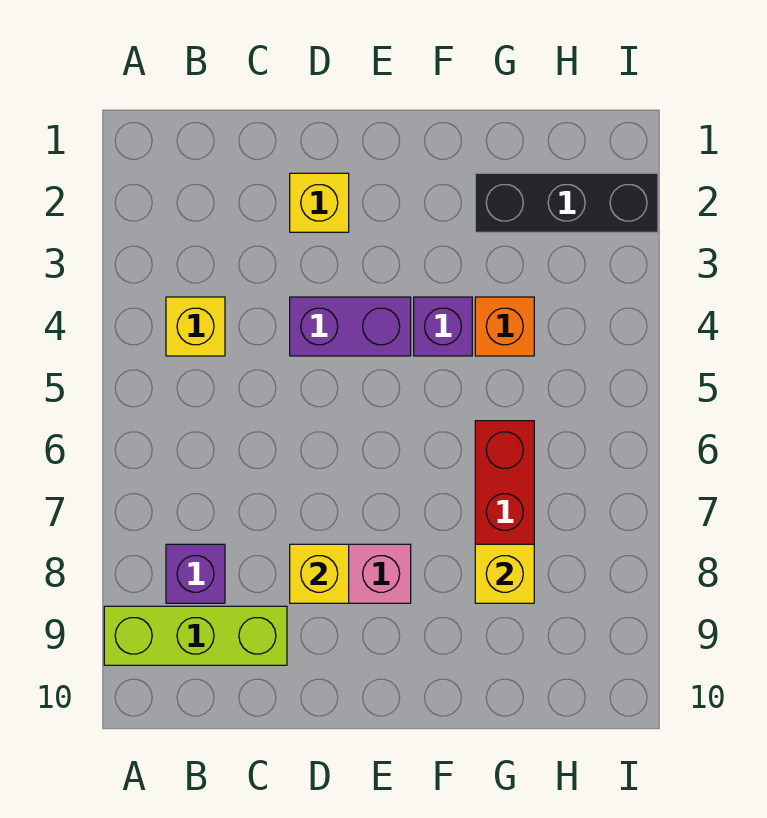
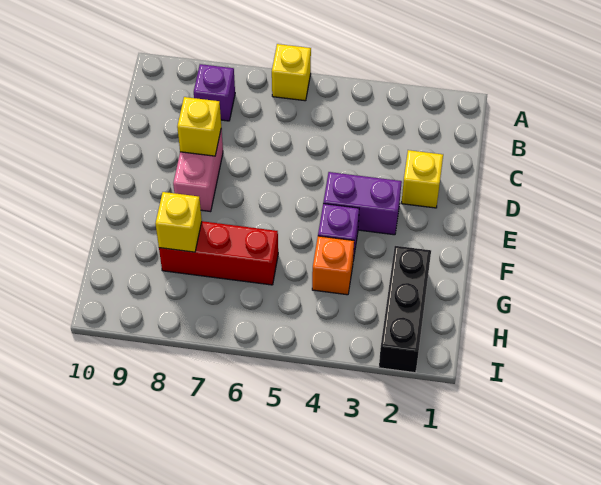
lime 1x3 brick [104,606,287,665] -> none
yellow 1x1 brick [166,297,225,356] -> yellow 1x1 brick moved to [272,44,311,101]
purple 1x2 brick [290,297,411,356] -> purple 1x2 brick turned to [323,172,402,235]

